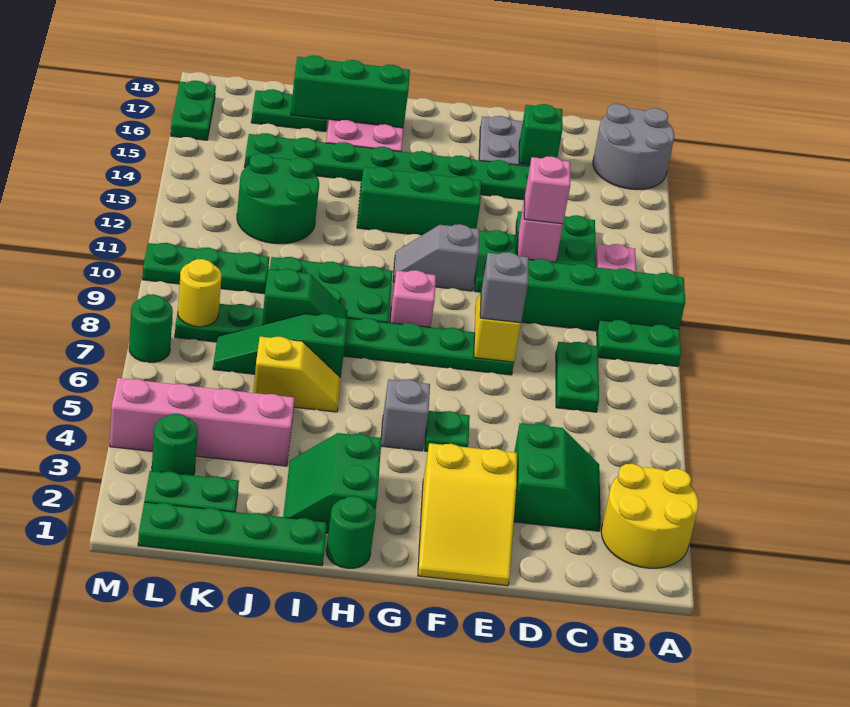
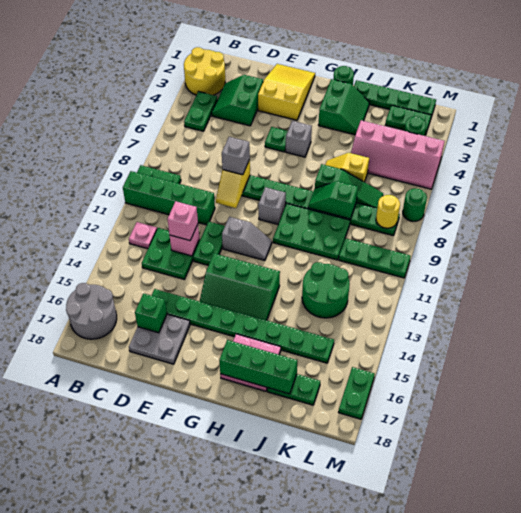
green 1x2 plate [556,342,599,412] -> green 1x2 plate moved to [184,92,217,131]
pink 1x1 brick [390,270,436,327] -> grey 1x1 brick [258,187,286,224]

